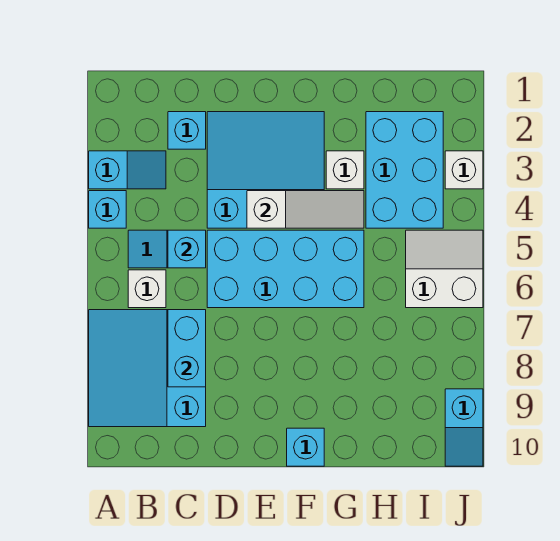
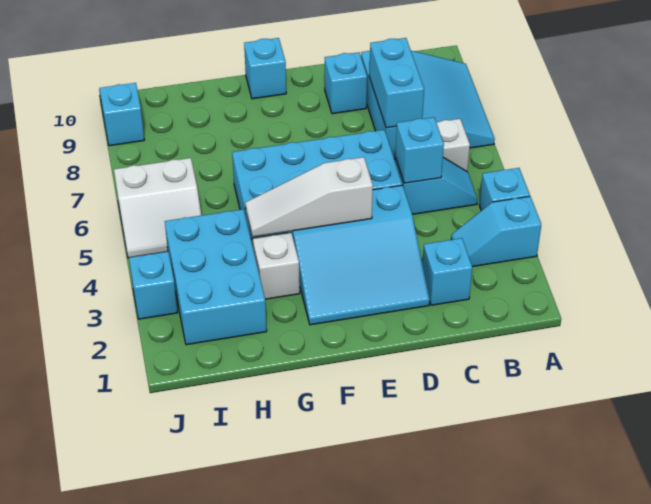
none -> cyan 1x1 brick [325,52,367,114]
white 1x1 brick [445,151,483,189] -> cyan 1x1 brick [129,252,178,319]

